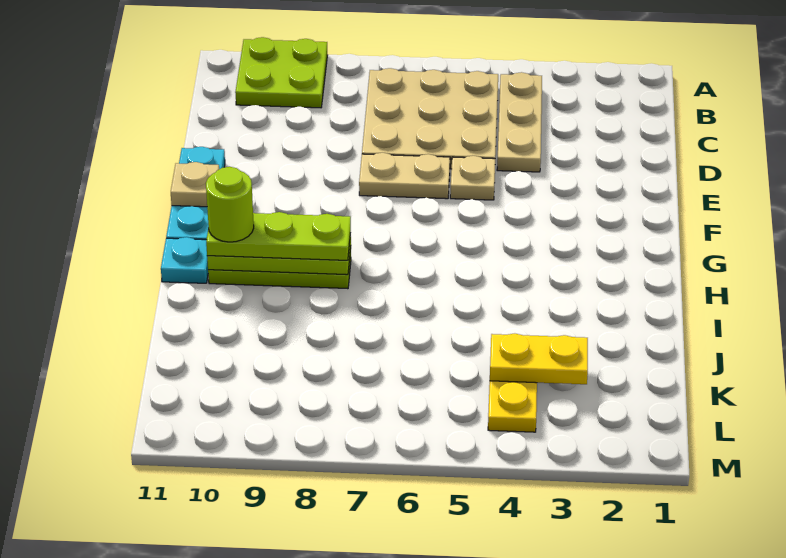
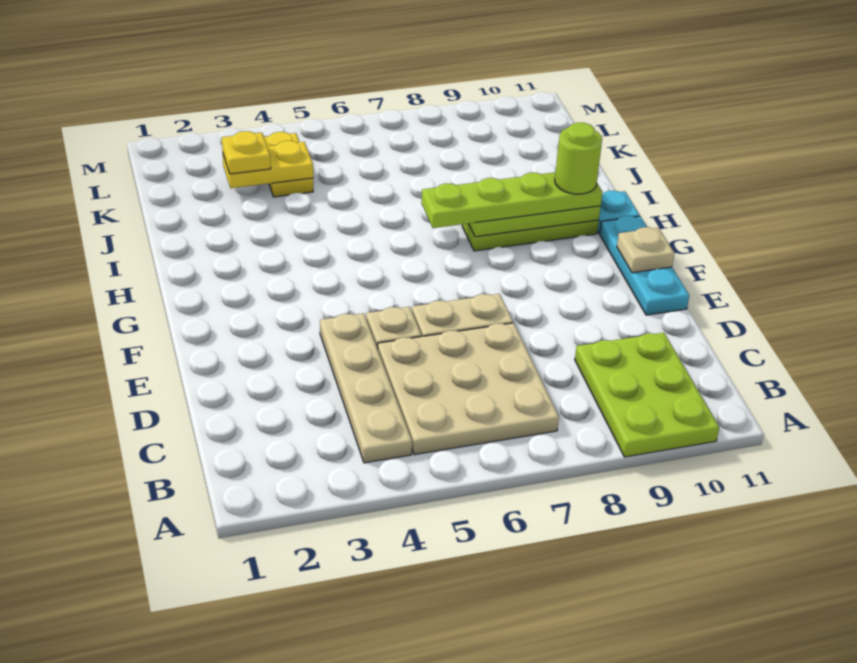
lime 2x2 plate [235,37,327,108] -> lime 2x3 plate [575,333,719,457]
tan 1x3 plate [497,72,542,172] -> tan 1x4 plate [320,313,412,463]
lime 1x3 plate [206,212,351,260] -> lime 1x4 plate [421,172,602,228]
none -> yellow 1x1 plate [222,131,271,174]

